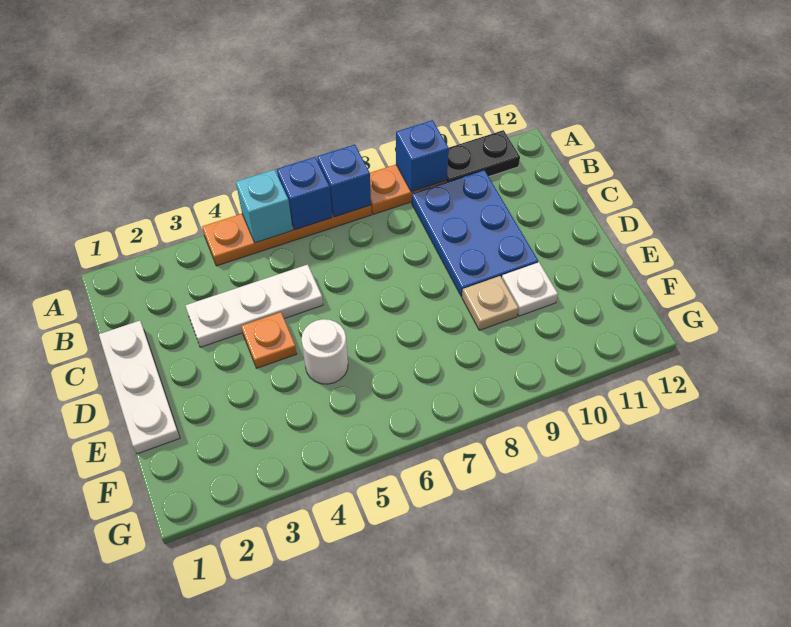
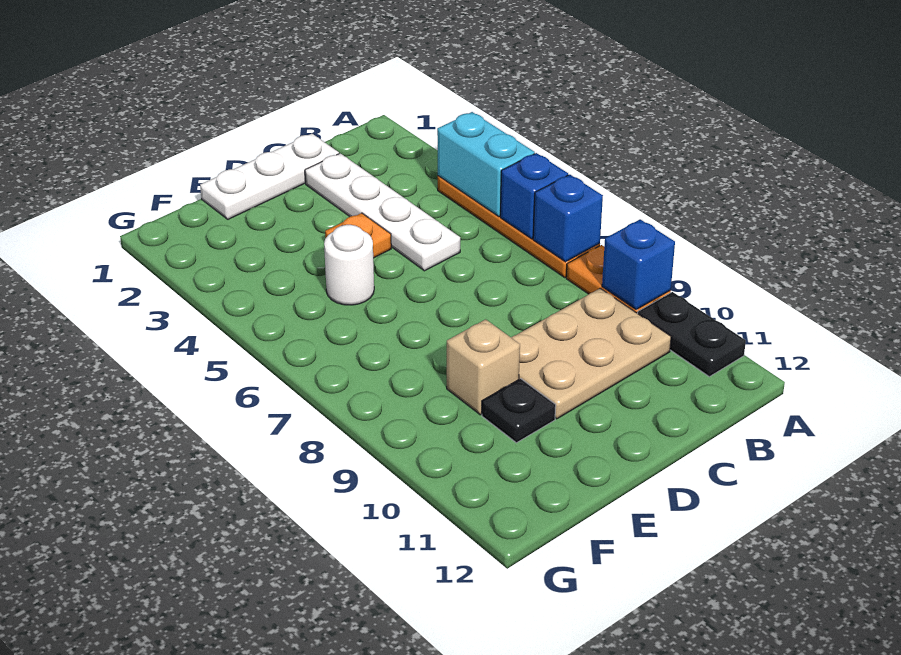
cyan 1x1 brick [236,170,293,243] -> cyan 1x2 brick [437,112,535,217]
blue 2x3 plate [412,170,538,296] -> tan 2x3 plate [511,288,671,419]
white 1x3 plate [185,265,323,347] -> white 1x4 plate [305,153,460,271]
tan 1x1 plate [462,276,518,330] -> tan 1x1 brick [447,319,520,415]
white 1x1 plate [502,262,558,316] -> black 1x1 plate [482,379,556,443]

